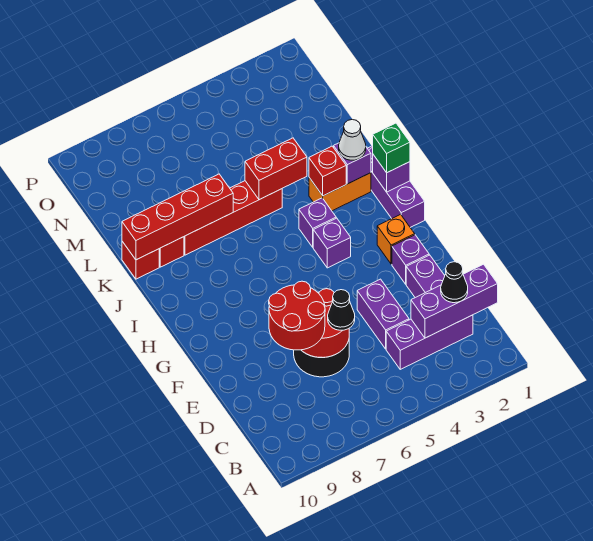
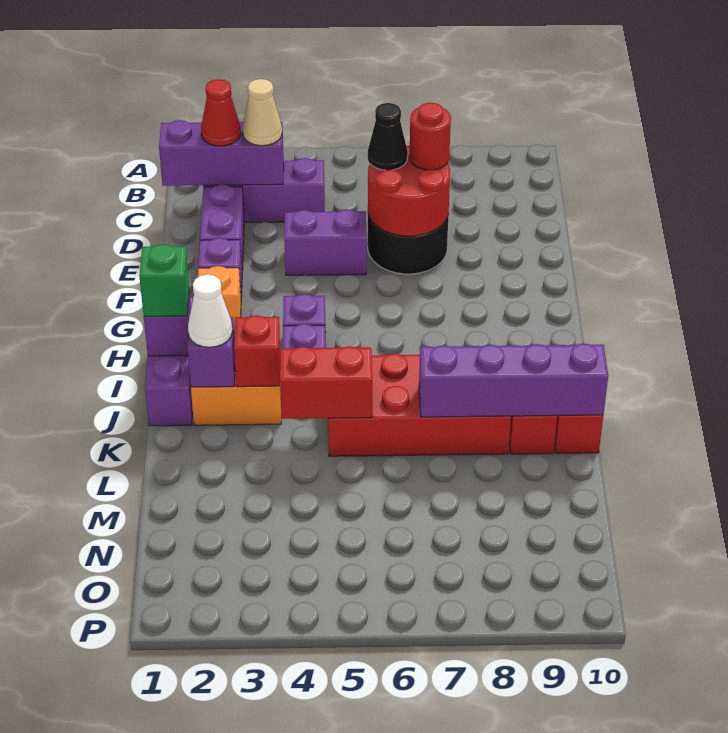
black 1x1 cone [441,262,468,303] -> red 1x1 cone [201,79,241,146]
none -> tan 1x1 cone [242,79,282,146]
purple 1x2 brick [357,279,409,349] -> purple 1x2 brick turned to [284,210,367,275]
red 2x2 round brick [269,281,325,350] -> red 1x1 round brick [409,102,451,170]
red 1x4 brick [184,181,282,255] -> red 2x4 brick [328,354,511,456]
red 1x4 brick [122,174,233,260] -> purple 1x4 brick [419,343,608,417]

